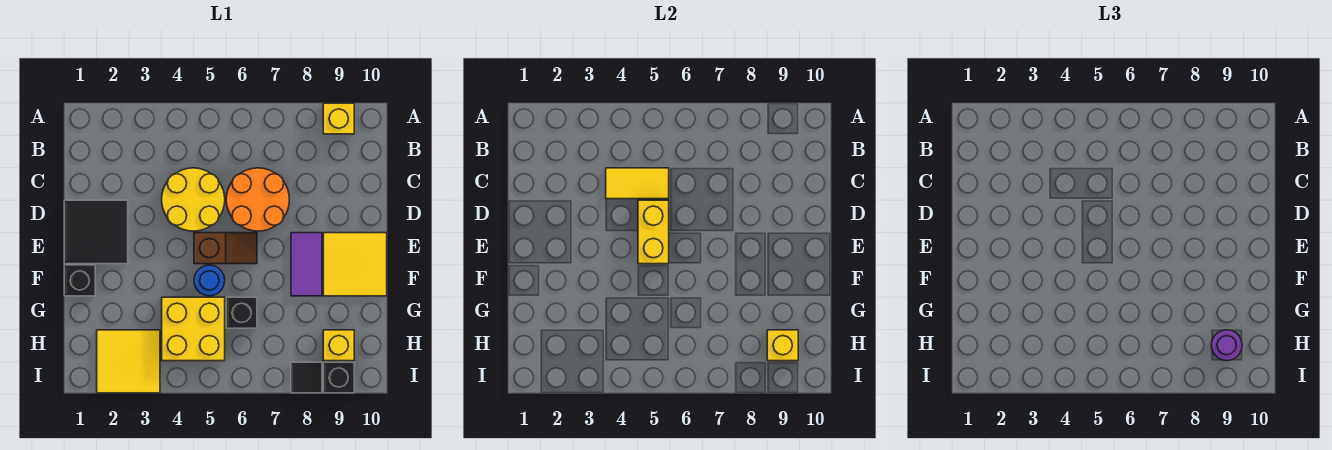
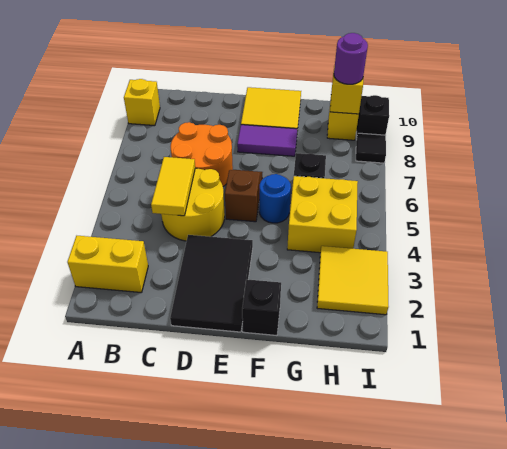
black 2x2 tile [64,200,128,264] -> black 2x3 tile [170,235,253,332]
yellow 1x2 brick [638,200,669,264] -> yellow 1x2 brick moved to [67,236,148,293]

